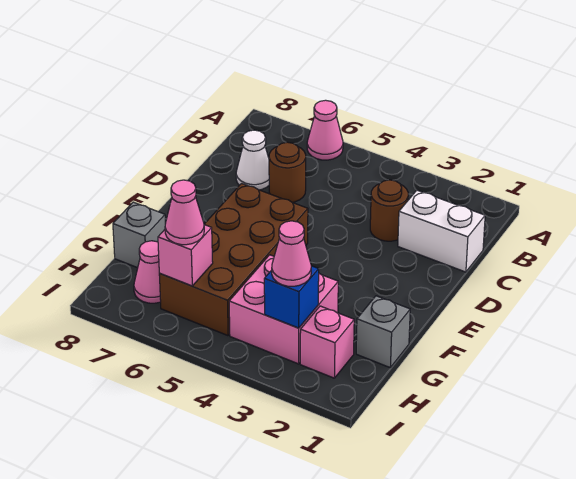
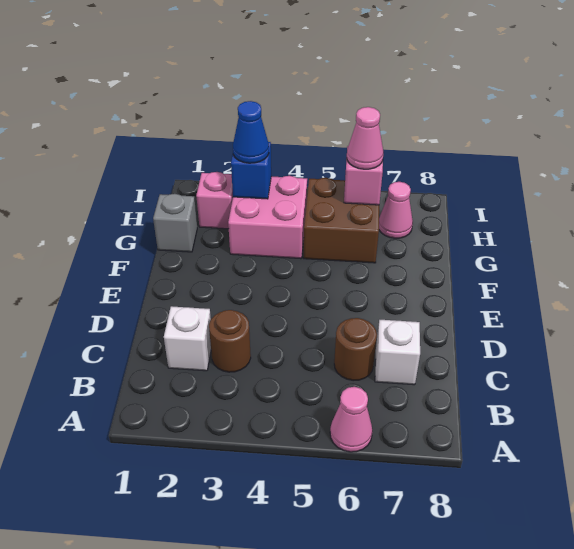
white 1x2 brick [398,190,485,272] -> white 1x1 brick [164,306,211,371]
white 1x1 cone [236,130,269,190] -> white 1x1 brick [375,320,420,385]
brown 2x4 brick [159,183,308,336] -> brown 2x2 brick [304,178,379,263]
grey 1x1 brick [113,202,165,268] -> none
pink 1x1 cone [272,221,311,286] -> blue 1x1 cone [233,101,269,163]

